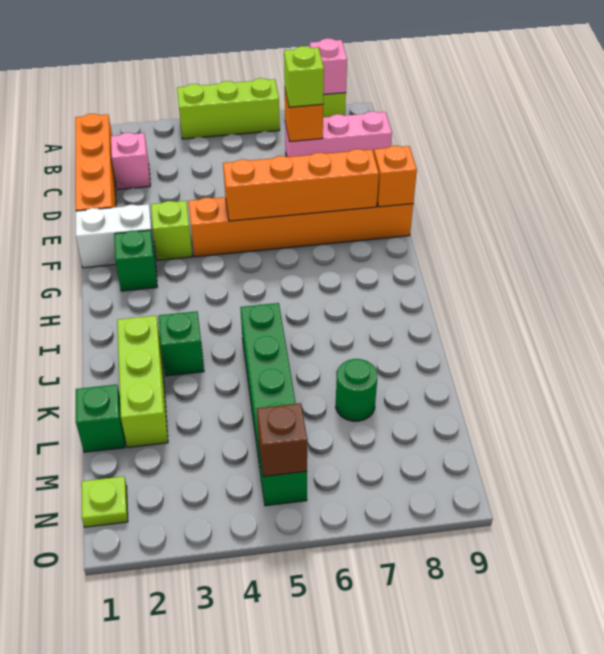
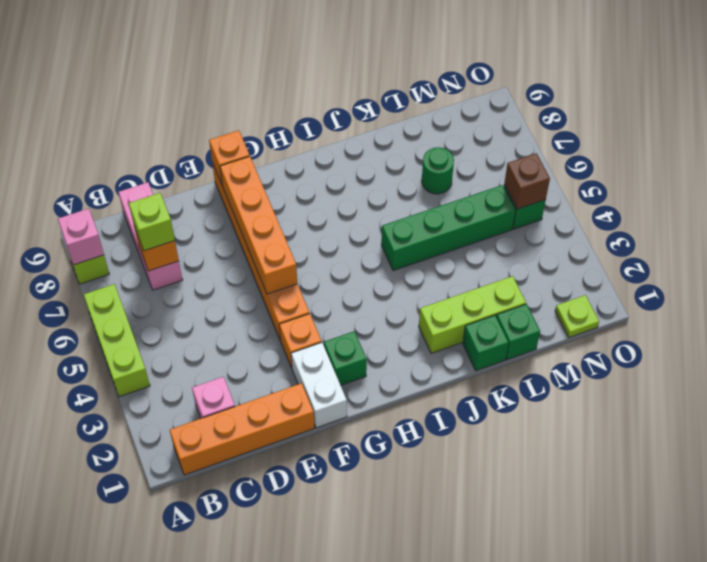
lime 1x1 brick [151,201,192,260] -> orange 1x1 brick [279,314,322,368]
green 1x1 brick [159,311,204,376] -> green 1x1 brick moved to [463,315,509,371]

